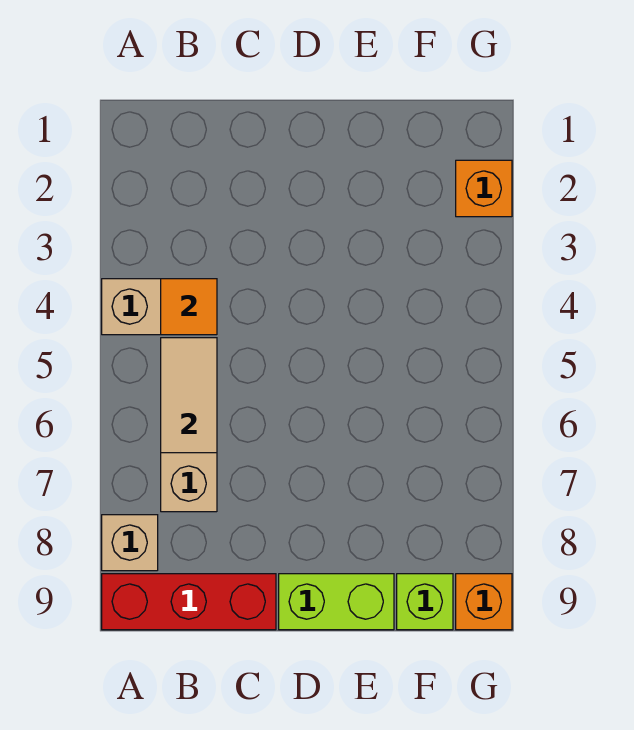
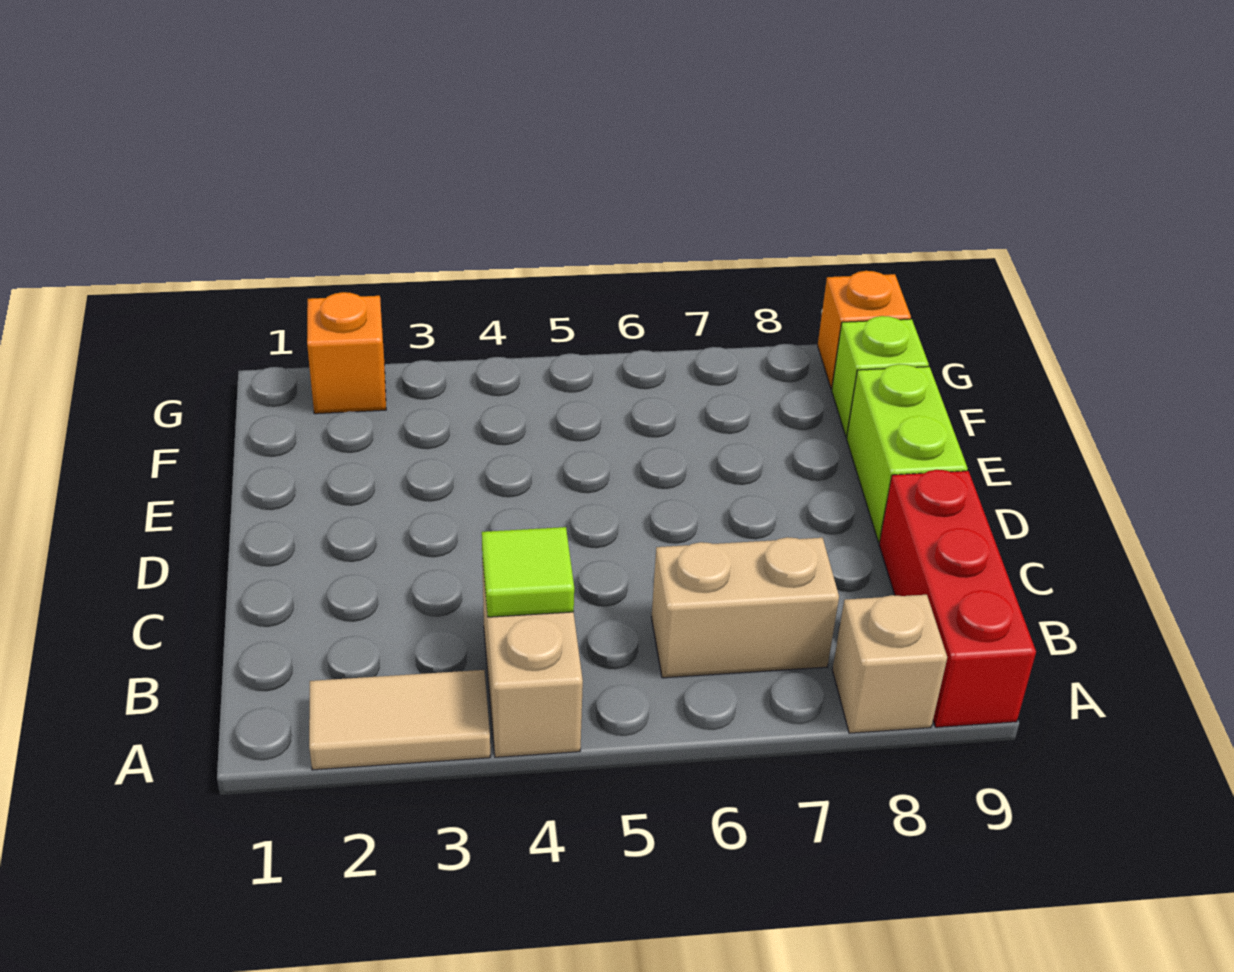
orange 1x1 tile [161,279,217,335] -> lime 1x1 tile [482,527,574,617]
tan 1x2 tile [161,338,217,453] -> tan 1x2 tile moved to [309,670,490,770]

